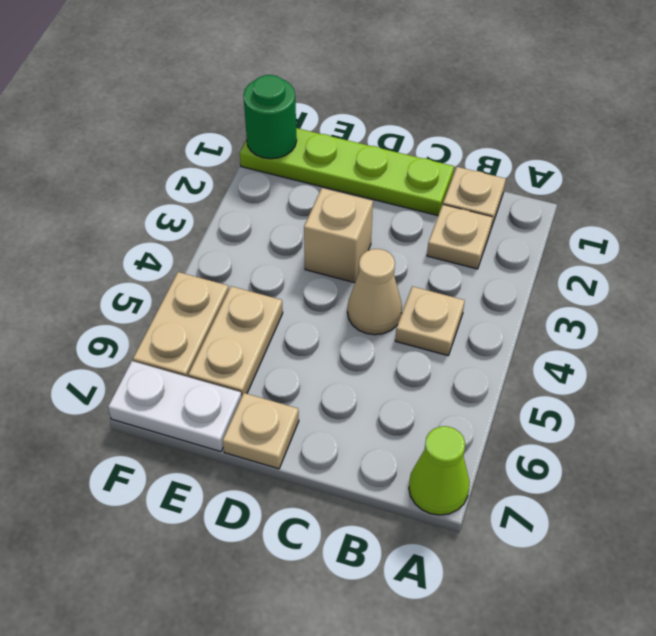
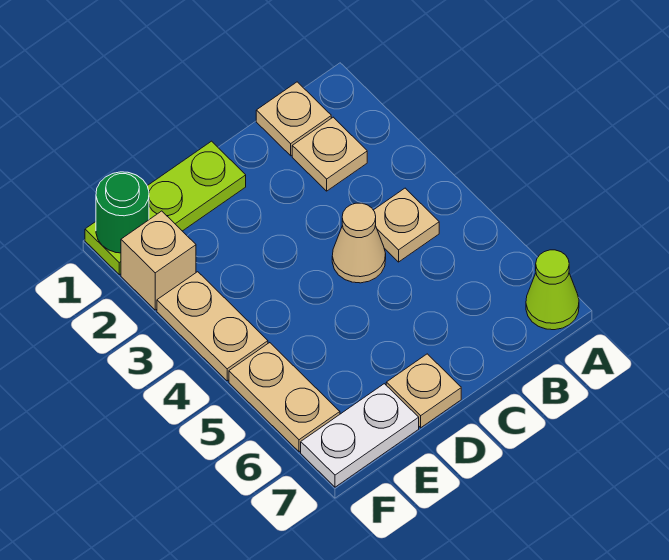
lime 1x4 plate [240,128,454,216] -> lime 1x3 plate [85,141,246,275]
tan 1x1 brick [304,188,373,283] -> tan 1x1 brick moved to [121,211,196,310]
tan 1x2 plate [188,286,283,397] -> tan 1x2 plate moved to [157,272,268,381]

